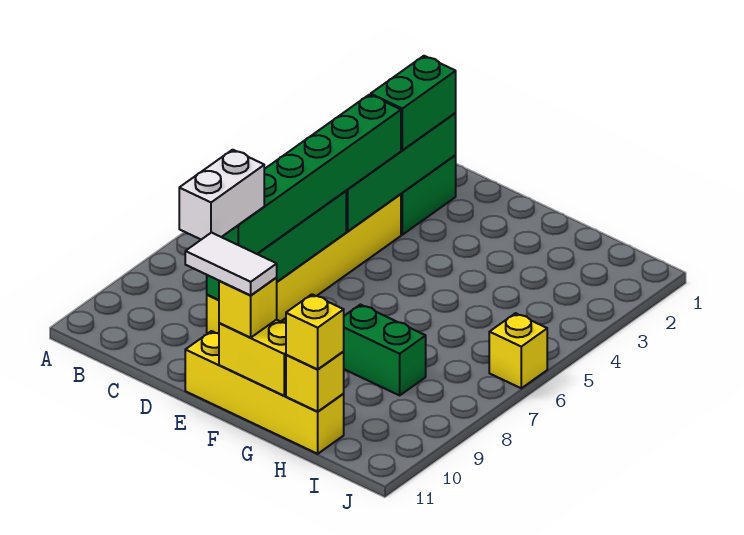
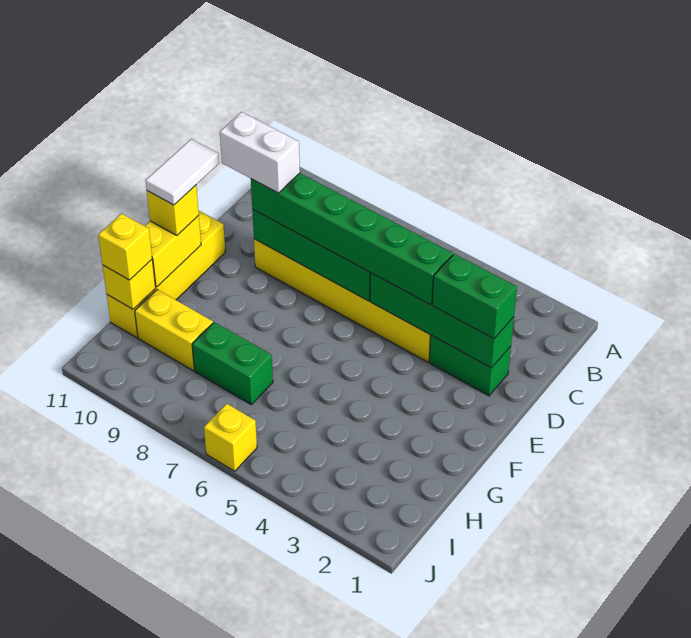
green 1x2 brick [343,305,426,395] -> green 1x2 brick turned to [192,322,273,404]
none -> yellow 1x2 brick [135,290,213,371]

